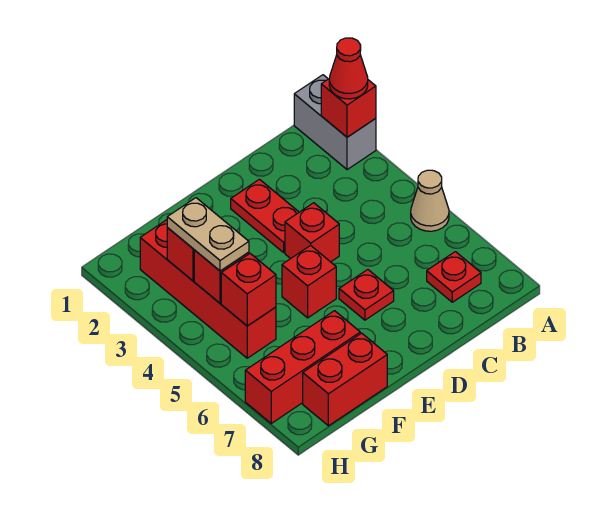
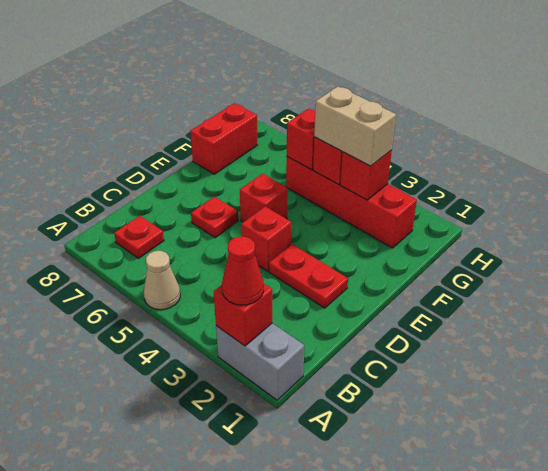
red 1x3 brick [245,311,360,423] -> none
tan 1x2 plate [167,198,249,271] -> tan 1x2 brick [314,86,396,166]

